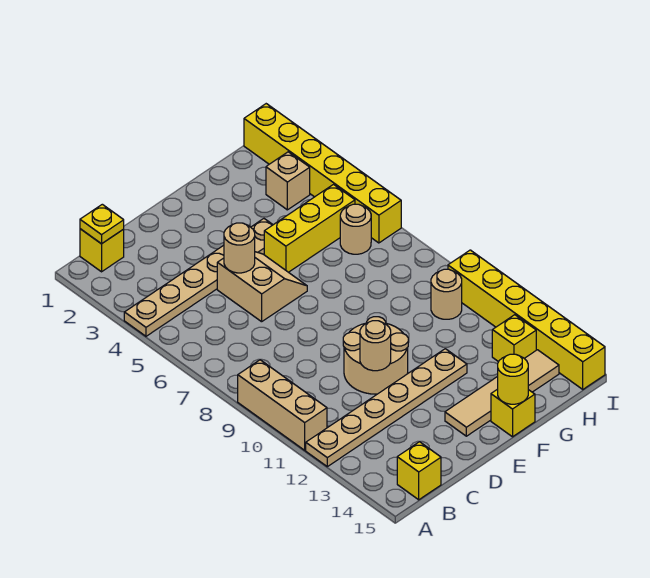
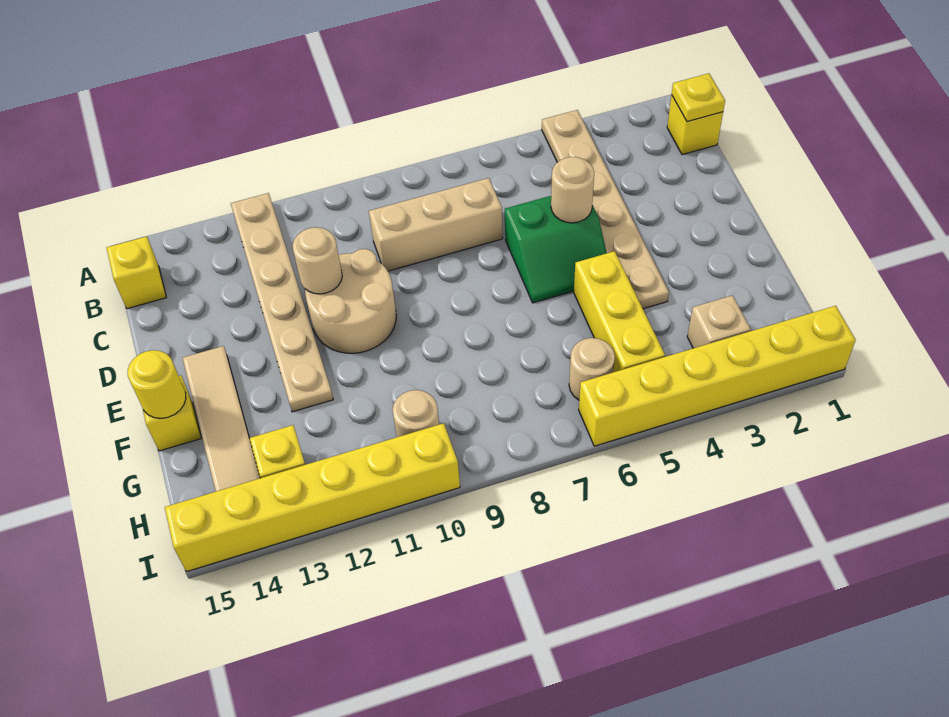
tan 1x3 brick [238,360,327,450] -> tan 1x3 brick moved to [369,178,503,271]
tan 2x2 slope [217,252,307,322] -> green 2x2 slope [505,196,607,303]

